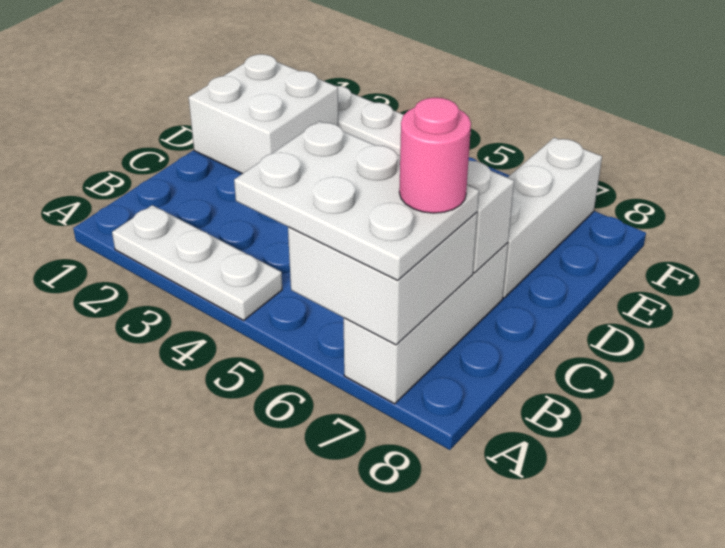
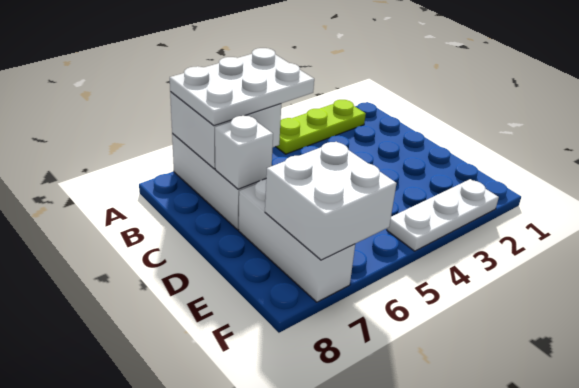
white 1x3 plate [112,205,282,320] -> lime 1x3 plate [276,100,366,154]
pink 1x1 round brick [399,98,471,213] -> none
white 2x2 brick [189,54,338,174] -> white 2x2 brick moved to [265,142,397,260]

